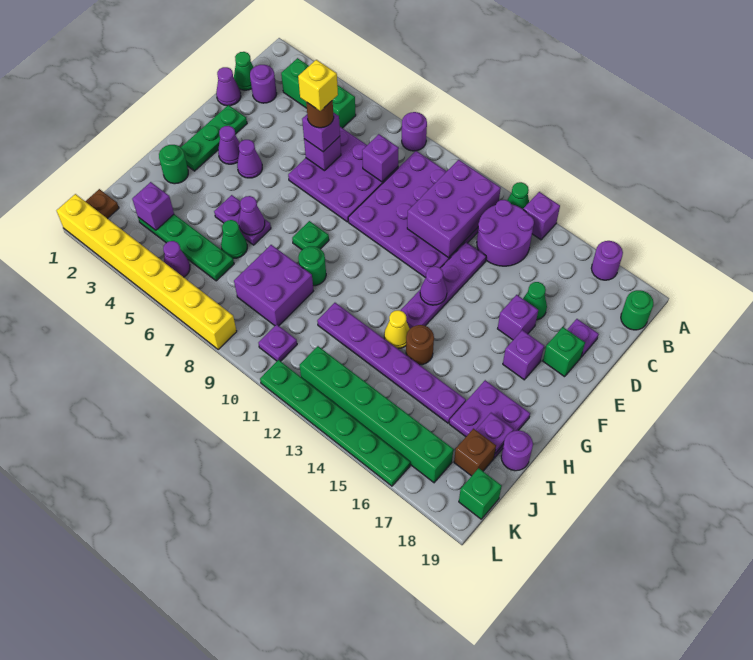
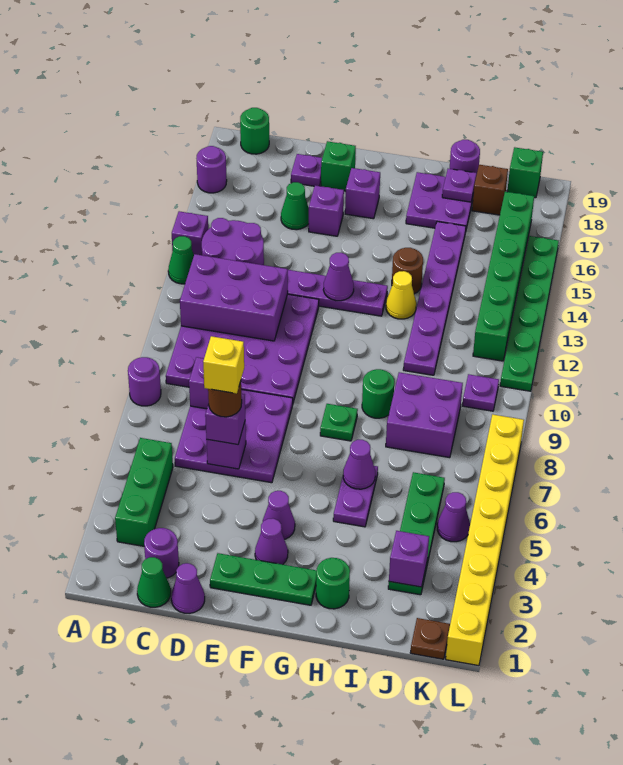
green 1x1 cone [221,220,247,258] -> none

